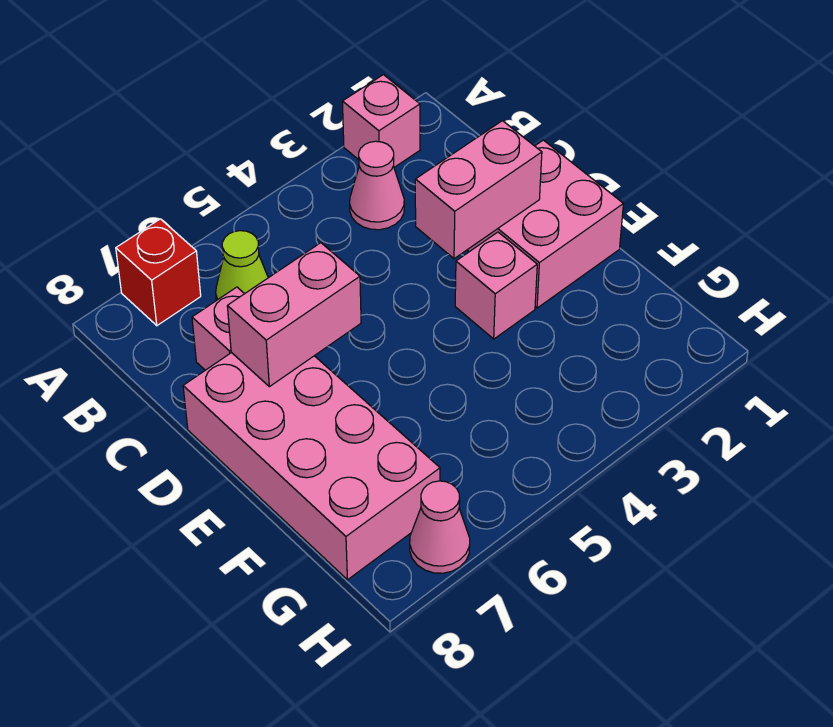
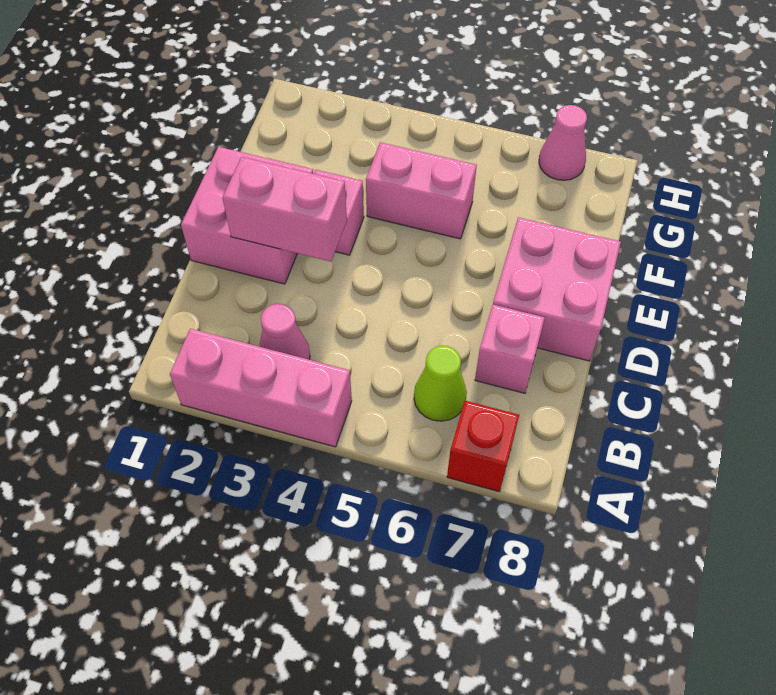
pink 1x1 brick [342,75,420,167] -> pink 1x3 brick [170,329,352,447]
pink 1x2 brick [227,243,361,387] -> pink 1x2 brick moved to [366,142,477,239]
pink 2x4 brick [183,353,440,580] -> pink 2x2 brick [493,217,621,361]

